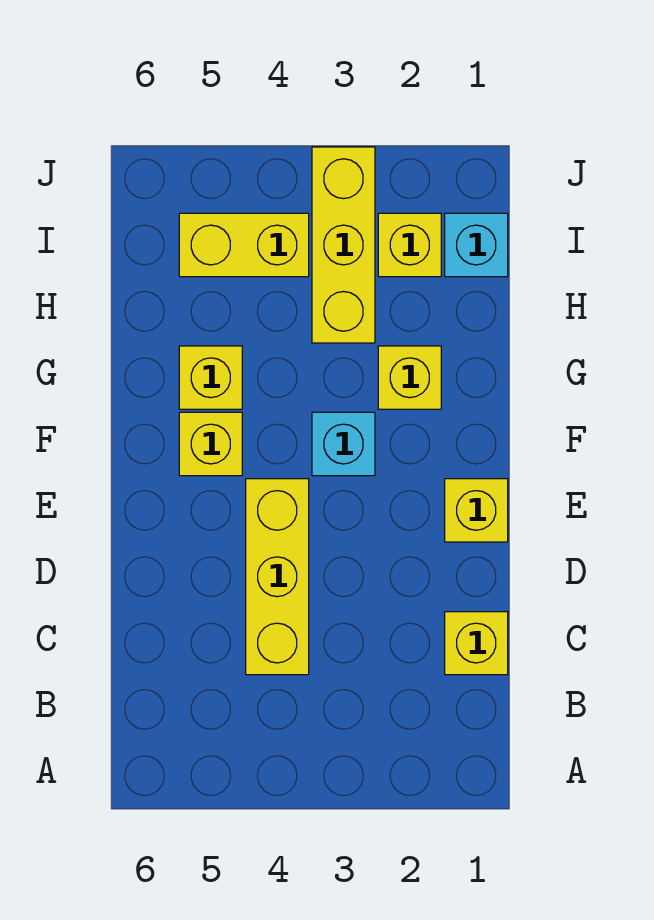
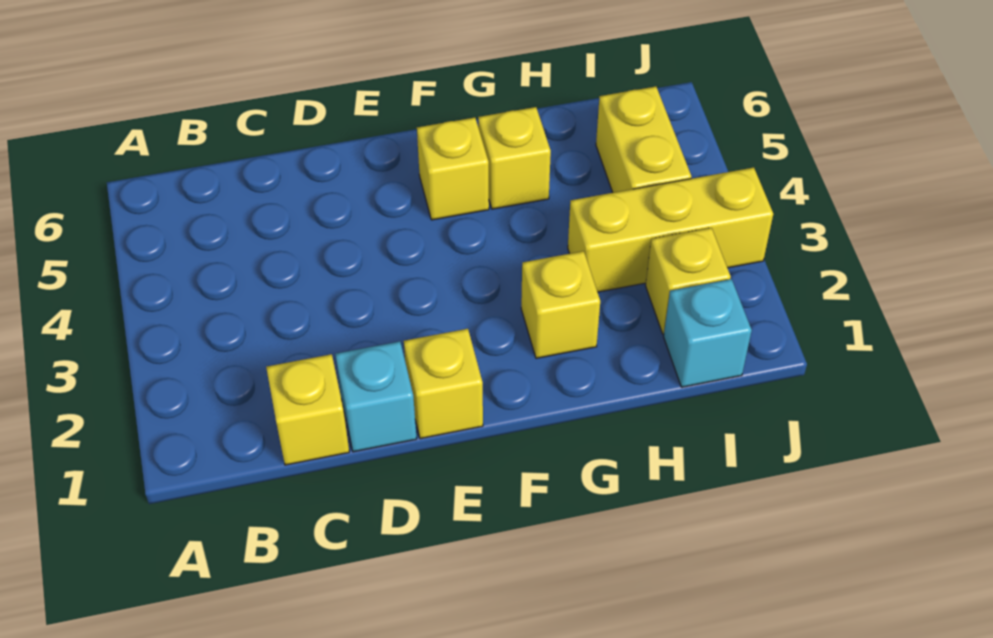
yellow 1x3 brick [246,479,309,675] -> none
cyan 1x1 brick [312,412,375,476] -> cyan 1x1 brick moved to [335,341,417,452]

